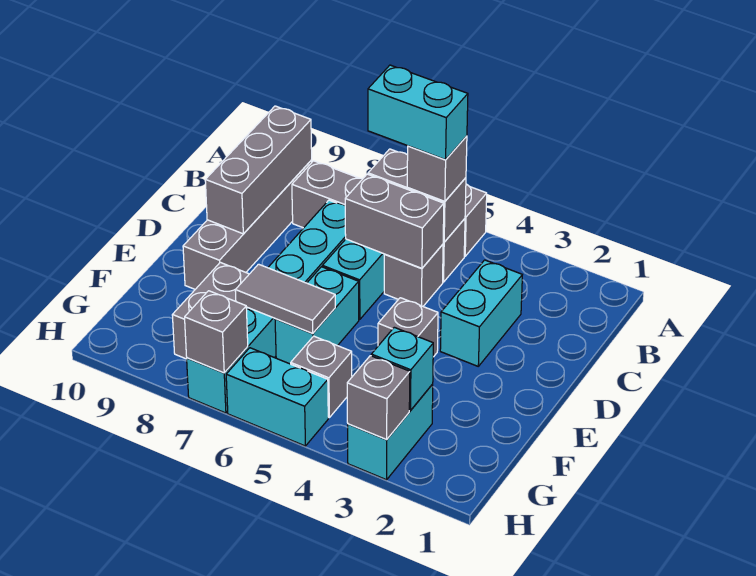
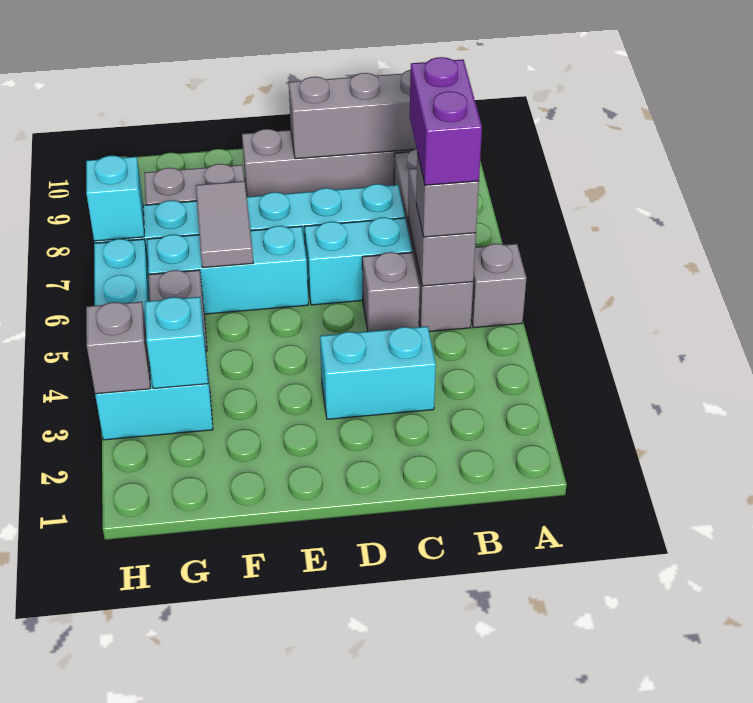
cyan 1x2 brick [368,65,468,160] -> purple 1x2 brick [410,57,482,185]
grey 1x2 brick [345,174,444,268] -> none
grey 1x1 brick [378,298,438,357] -> none
cyan 1x2 brick [275,267,359,364] -> cyan 1x3 brick [147,226,308,314]
grey 1x1 brick [185,291,248,373] -> cyan 1x1 brick [86,156,144,241]

